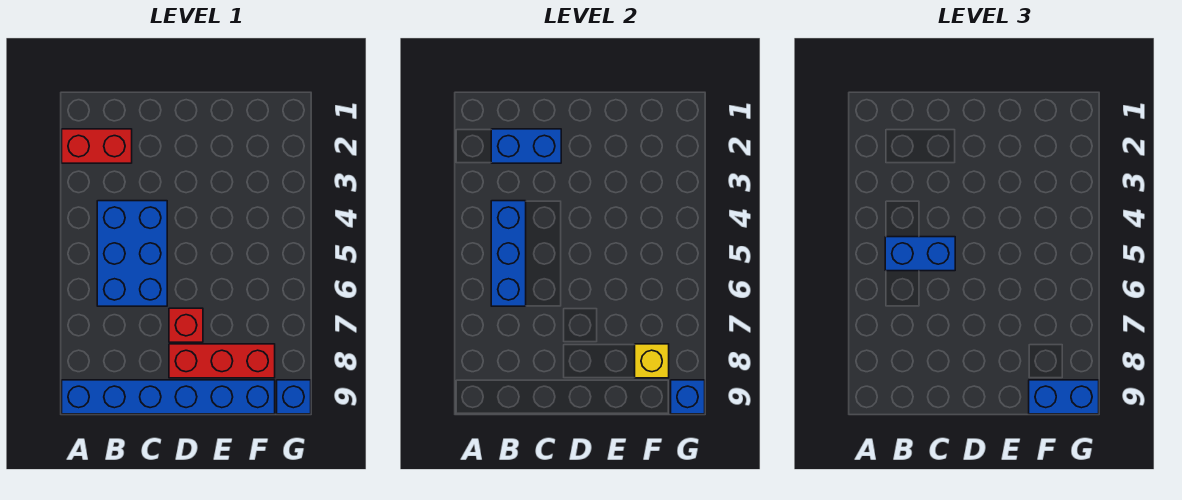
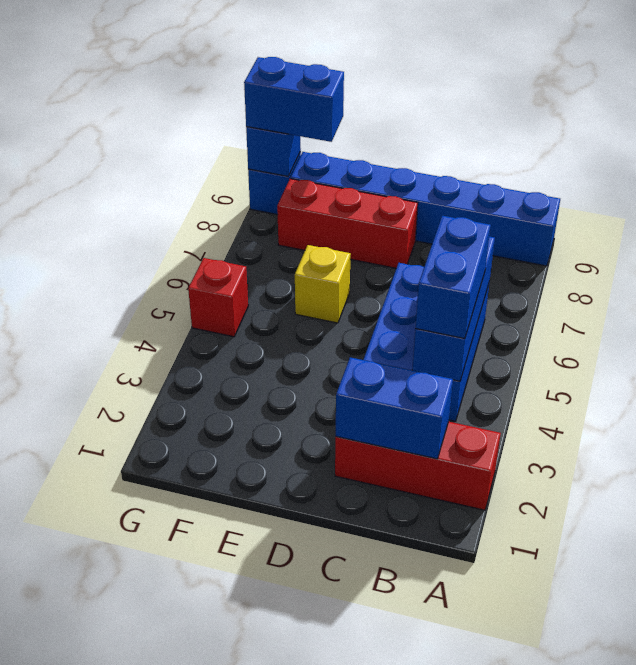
red 1x2 brick [62,129,132,163] -> red 1x3 brick [335,422,501,510]
blue 1x2 brick [885,237,955,271] -> blue 1x2 brick turned to [415,216,491,339]
red 1x1 brick [169,308,203,342] -> red 1x1 brick moved to [188,258,248,337]
yellow 1x1 brick [635,344,669,378] -> yellow 1x1 brick moved to [295,245,351,323]

